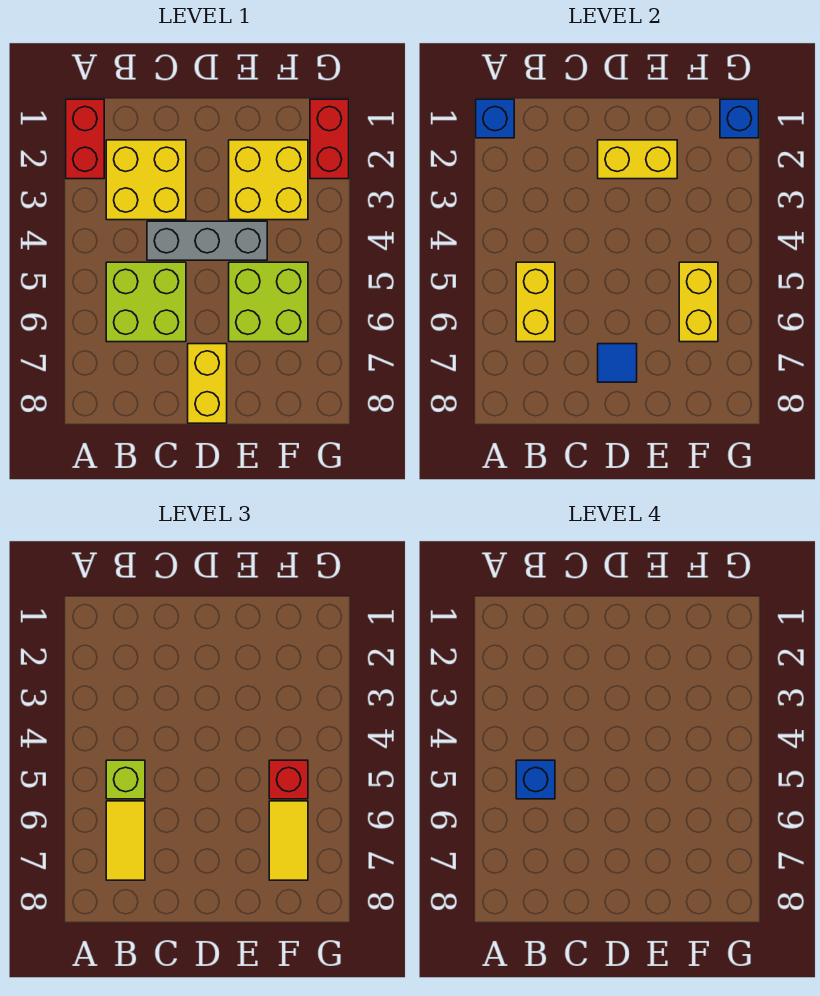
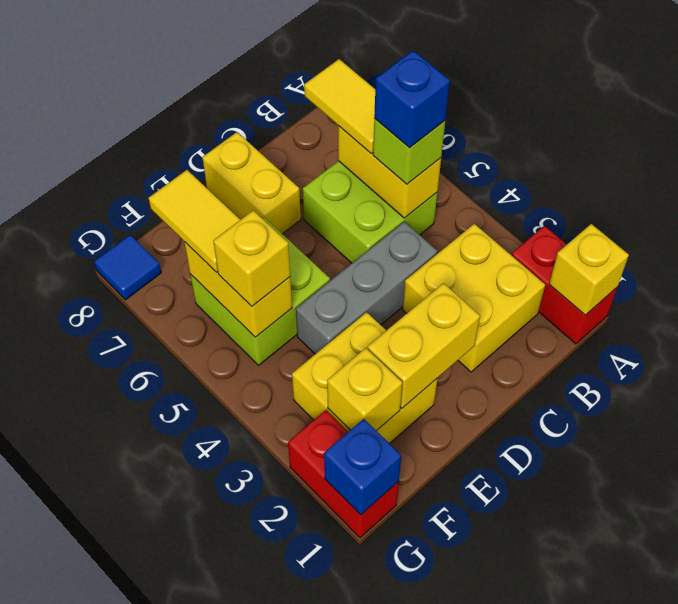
blue 1x1 brick [476,99,514,138] -> yellow 1x1 brick [549,224,629,315]
blue 1x1 tile [598,344,637,382] -> blue 1x1 tile moved to [94,235,161,300]
none -> yellow 1x1 brick [327,348,402,431]
red 1x1 brick [269,760,308,799] -> yellow 1x1 brick [213,210,290,306]

